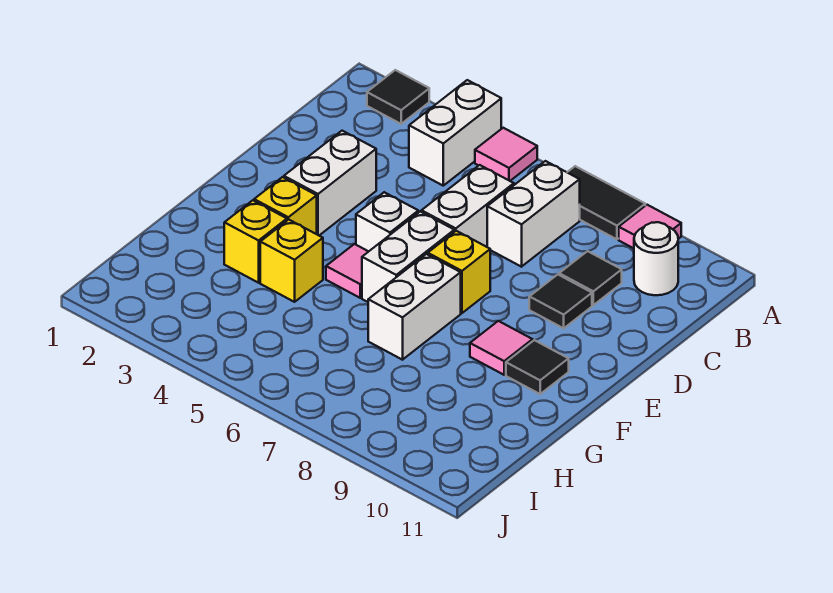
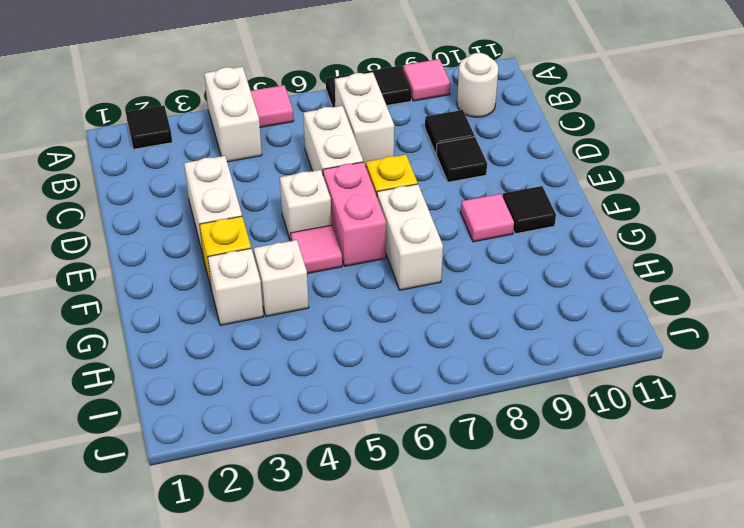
white 1x2 brick [362,212,454,302] -> pink 1x2 brick [323,162,386,266]
yellow 1x1 brick [224,200,287,283] -> white 1x1 brick [208,249,263,325]
yellow 1x1 brick [260,220,323,302] -> white 1x1 brick [254,240,309,316]

